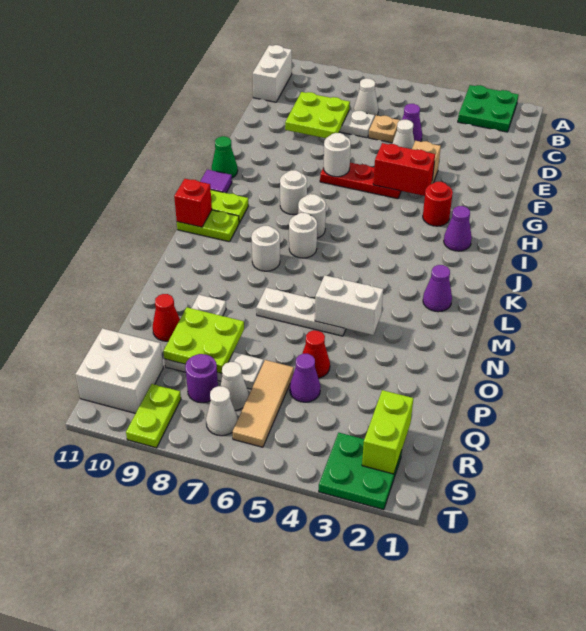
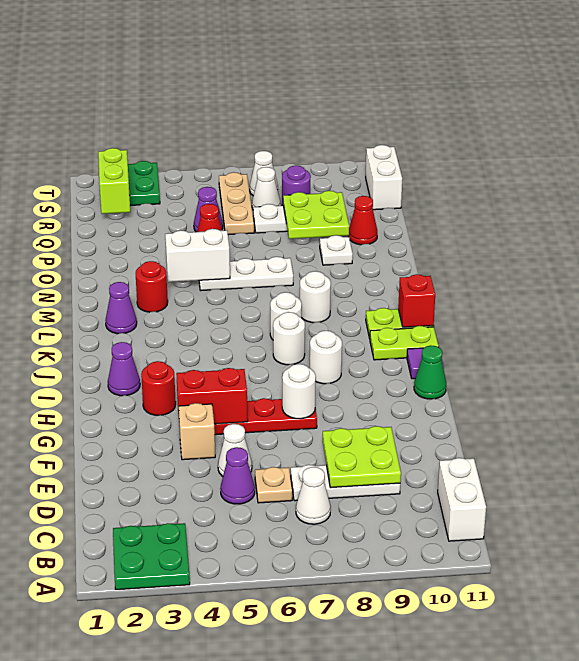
none -> red 1x1 round brick [135,261,168,312]
tan 1x3 tile [232,360,294,447] -> tan 1x3 plate [219,172,254,235]
white 2x2 brick [75,328,163,413] -> white 1x2 brick [366,145,402,210]
lime 1x2 plate [126,384,181,448] -> none

